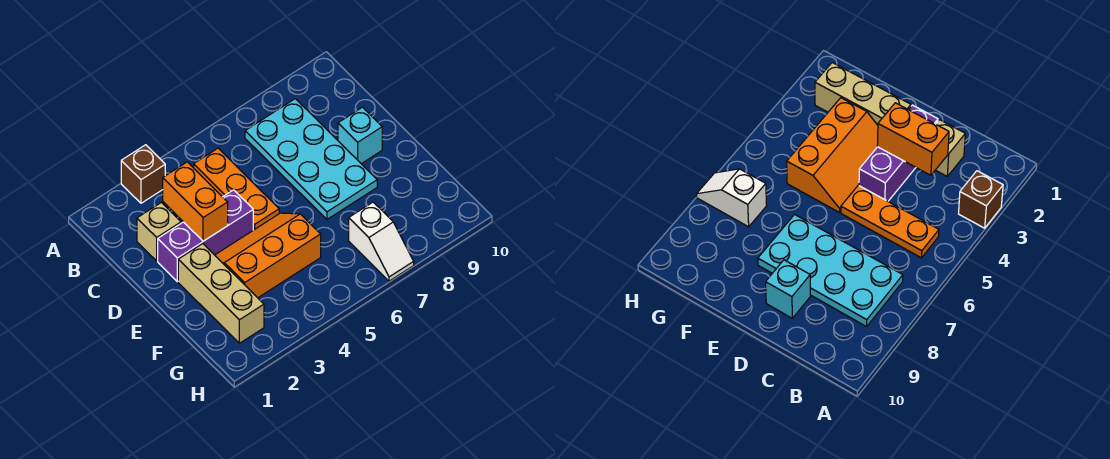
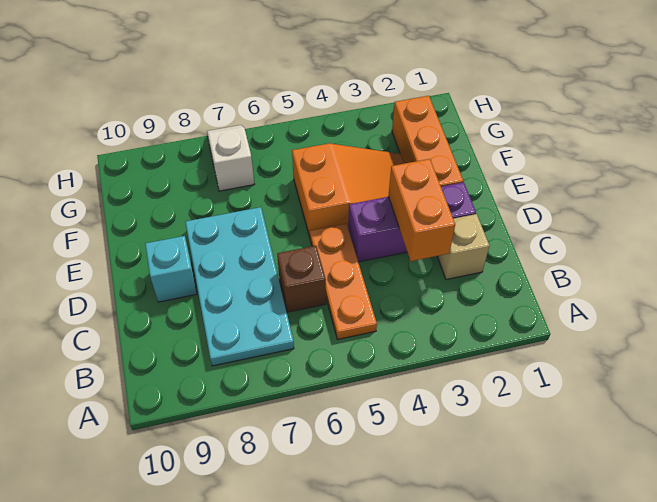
brown 1x1 brick [121,145,165,203] -> brown 1x1 brick moved to [277,246,326,312]
tan 1x3 brick [178,244,264,343] -> orange 1x3 brick [392,96,463,187]
orange 2x3 slope [215,213,321,298] -> orange 2x3 slope turned to [292,143,404,237]

